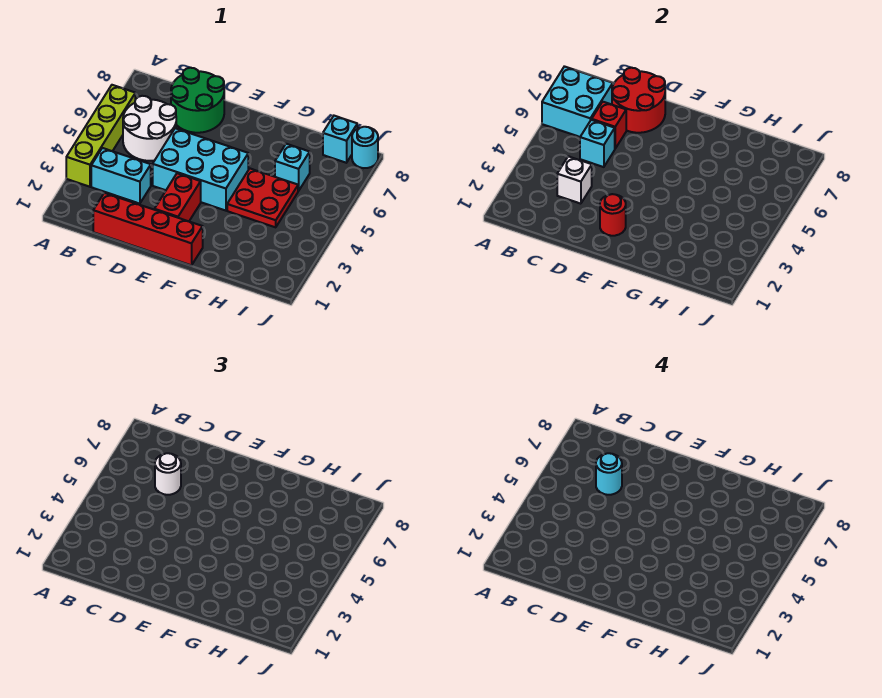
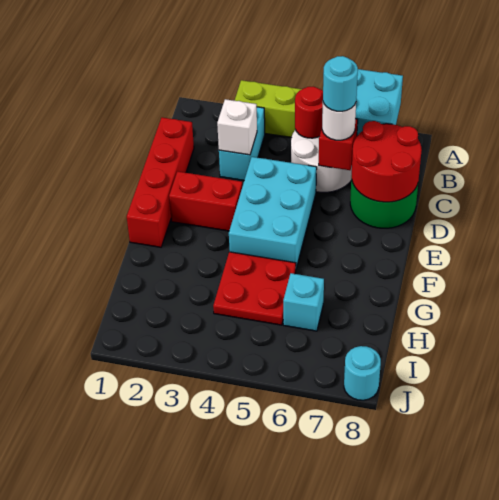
cyan 1x1 brick [580,120,615,167] -> none
red 1x1 round brick [600,194,626,236] -> red 1x1 round brick moved to [295,87,323,138]
cyan 1x1 brick [323,116,357,163] -> none

